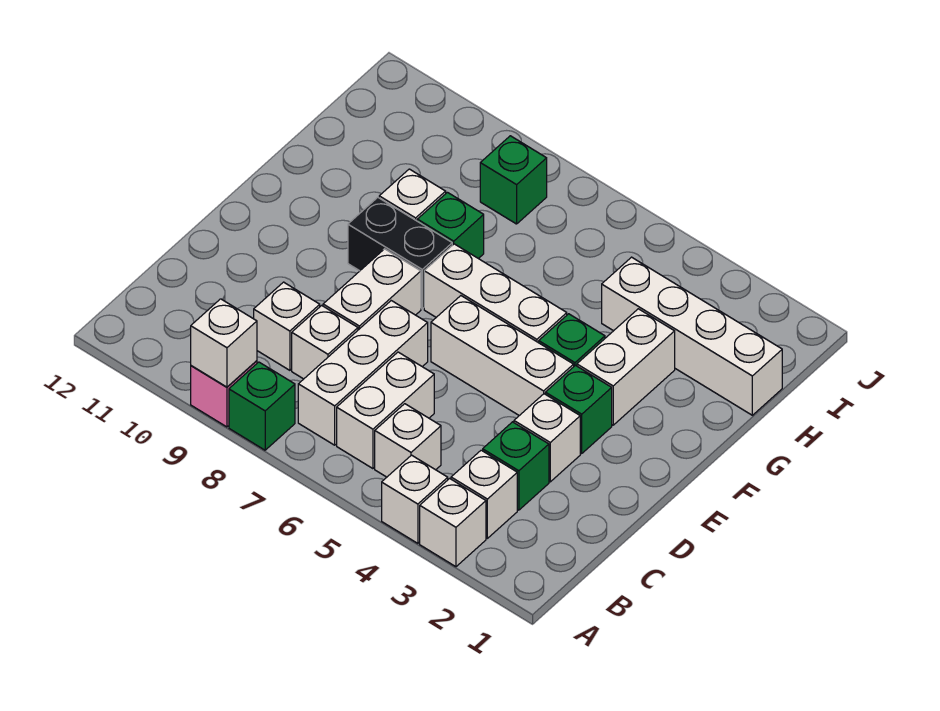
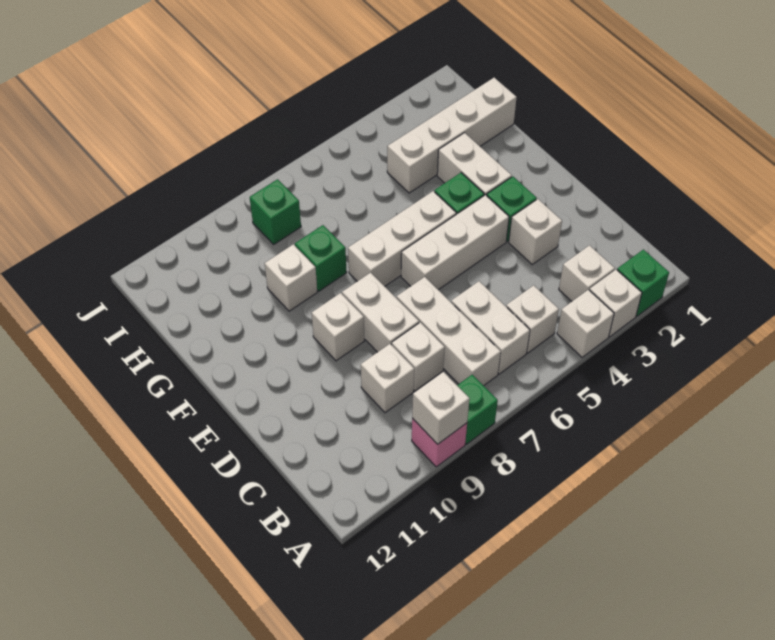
green 1x1 brick [483,422,549,510] -> green 1x1 brick moved to [617,250,669,316]
none -> white 1x1 brick [312,293,364,361]
black 1x2 brick [348,197,452,309] -> none

